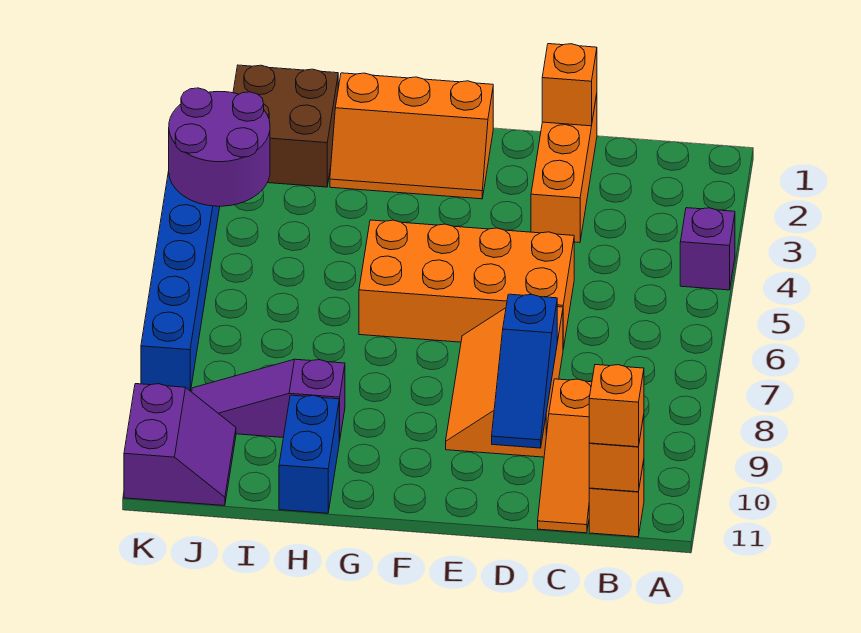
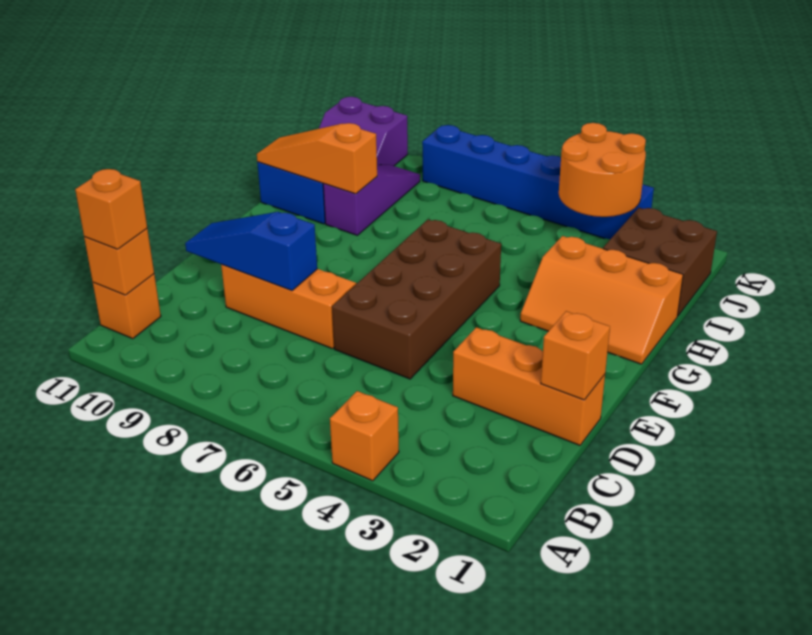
purple 1x1 brick [680,208,735,290] -> orange 1x1 brick [330,391,399,481]
orange 1x3 slope [538,379,592,533] -> orange 1x3 slope moved to [257,123,377,194]
orange 2x4 brick [359,220,574,349] -> brown 2x4 brick [332,220,501,379]
orange 2x3 slope [330,73,493,199] -> orange 2x3 slope turned to [520,236,683,364]
purple 2x2 round brick [169,88,270,206] -> orange 2x2 round brick [559,123,646,217]

